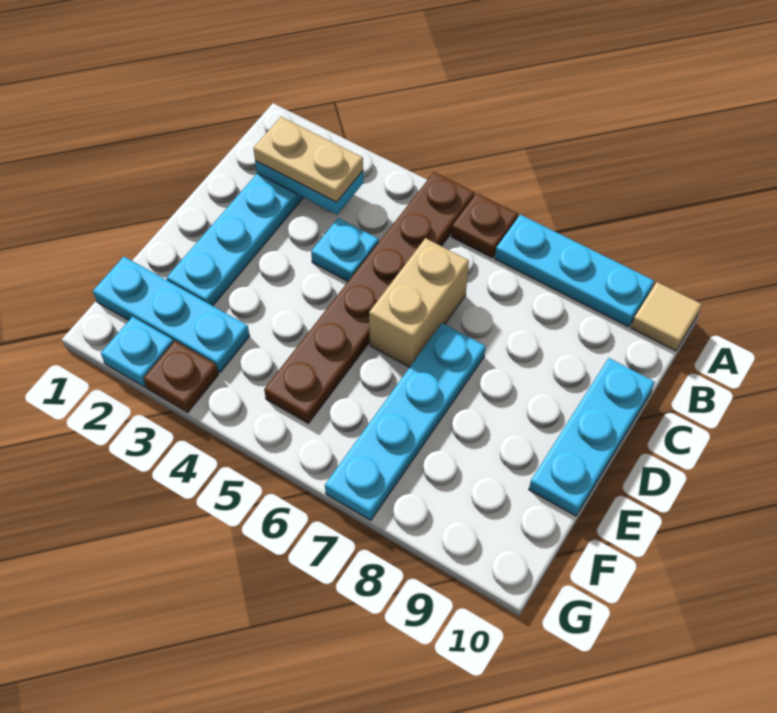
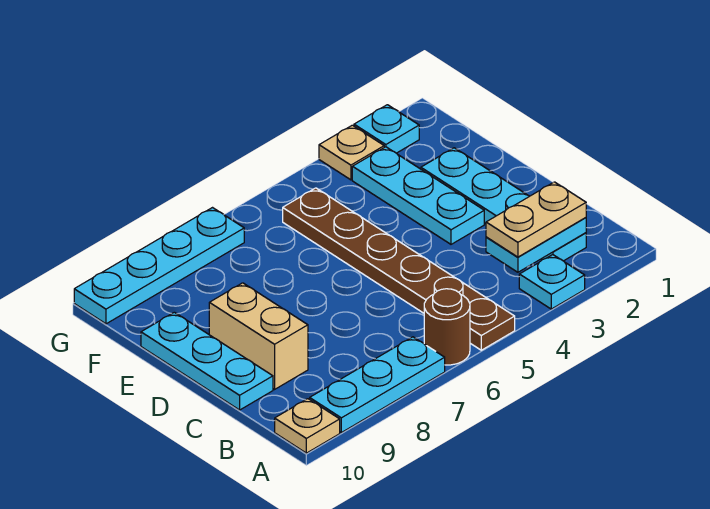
brown 1x1 plate [451,193,518,258] -> brown 1x1 round brick [424,289,470,365]
tan 1x1 tile [631,282,702,351] -> tan 1x1 plate [275,399,340,453]
cyan 1x1 plate [311,218,379,281] -> cyan 1x1 plate moved to [519,255,585,309]
tan 1x2 brick [369,238,469,367] -> tan 1x2 brick moved to [209,283,308,389]
cyan 1x4 plate [325,323,486,520] -> cyan 1x4 plate turned to [74,208,244,324]
cyan 1x3 plate [93,257,250,373] -> cyan 1x3 plate turned to [352,147,484,244]
brown 1x1 plate [144,341,218,412] -> tan 1x1 plate [319,125,384,180]

